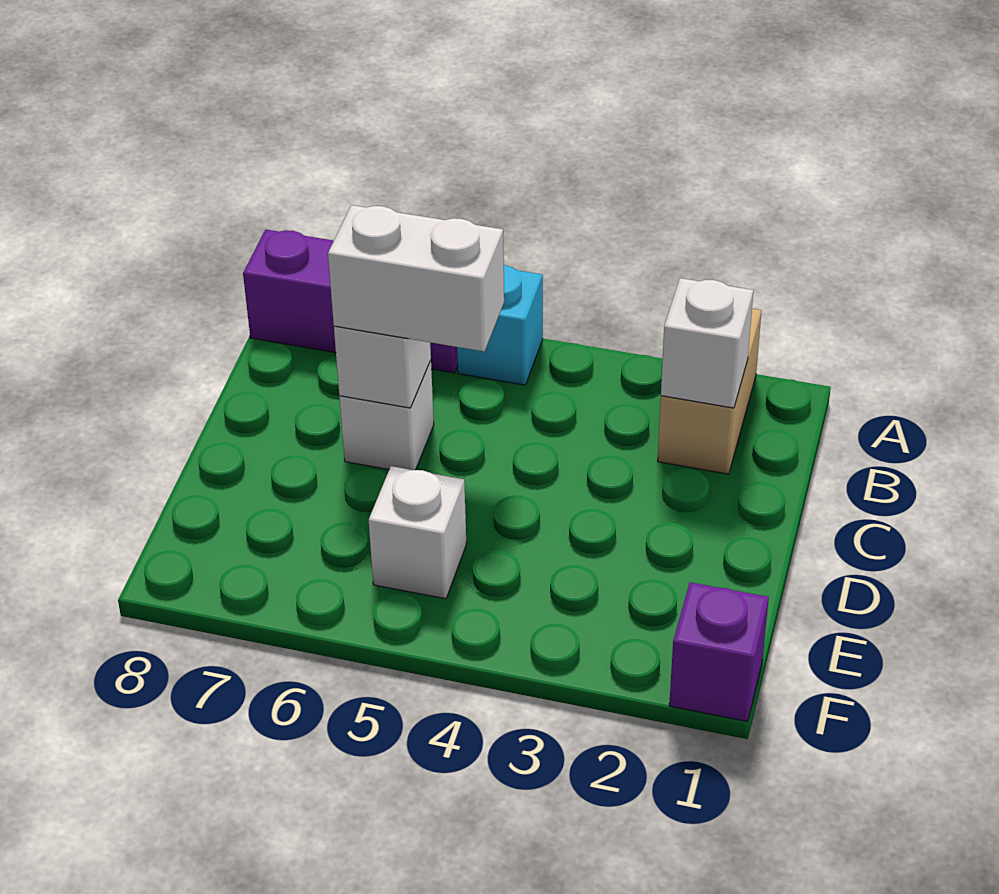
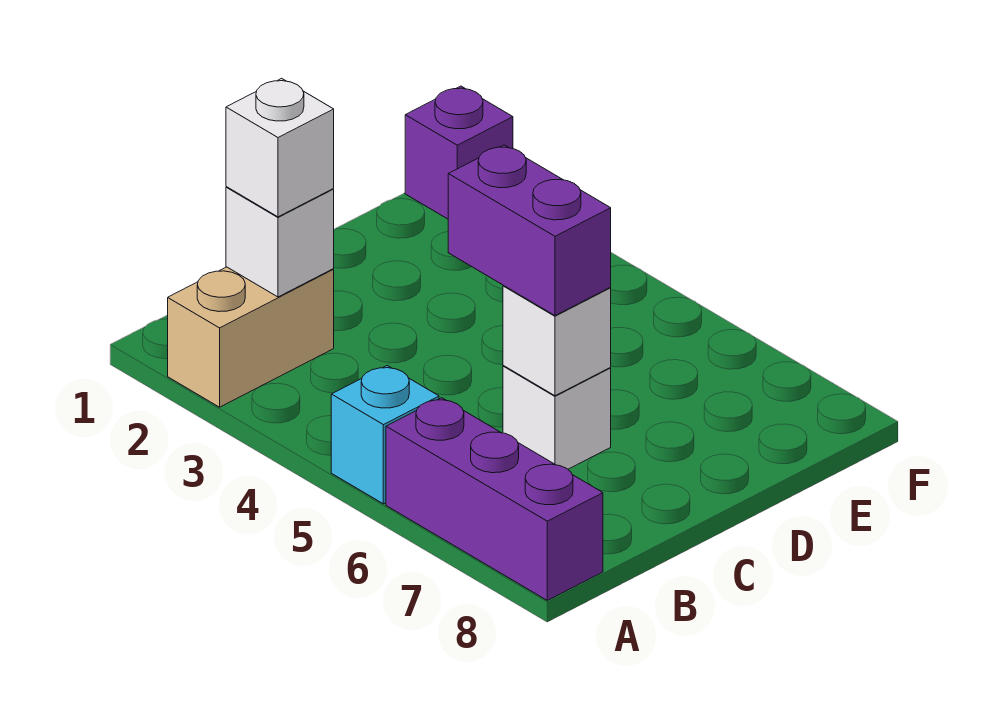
white 1x2 brick [328,205,504,352] -> purple 1x2 brick [448,145,611,316]
white 1x1 brick [369,466,466,599] -> white 1x1 brick moved to [226,78,334,217]

